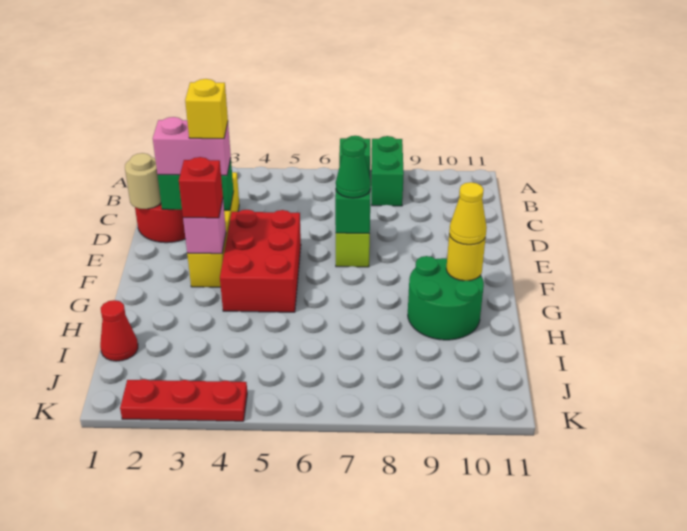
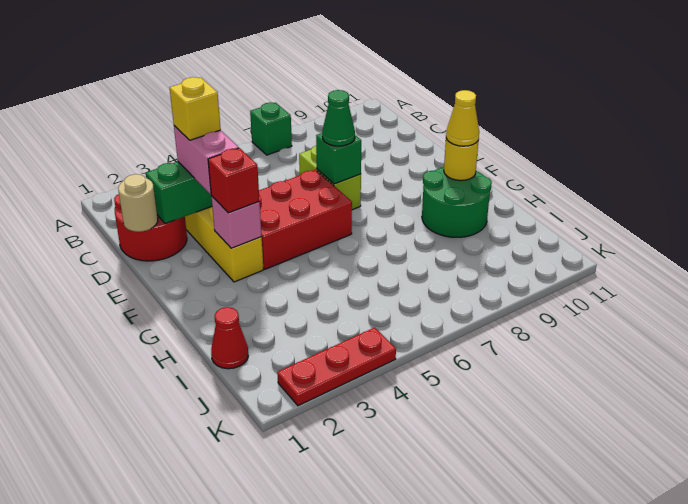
green 1x2 brick [371,136,404,206] -> none
pink 1x2 brick [153,117,231,175] -> pink 1x2 brick turned to [174,126,239,194]
red 2x3 brick [220,210,301,312] -> red 2x3 brick turned to [259,170,352,269]

